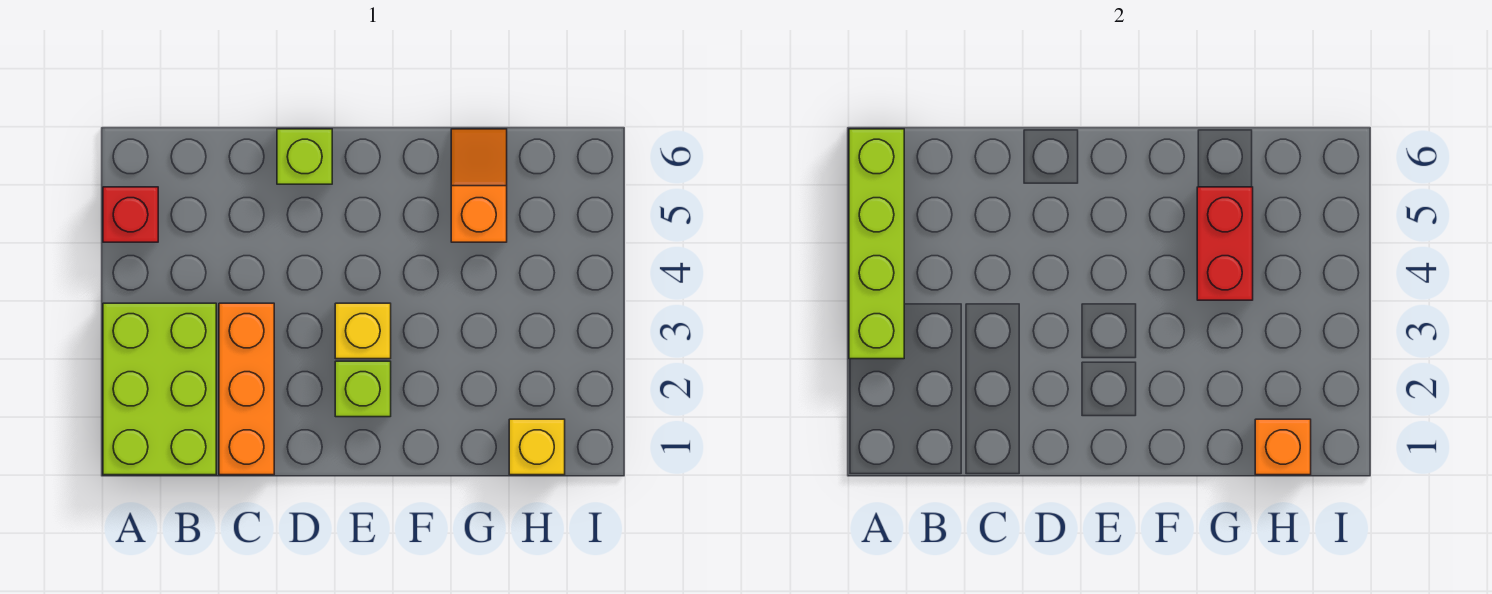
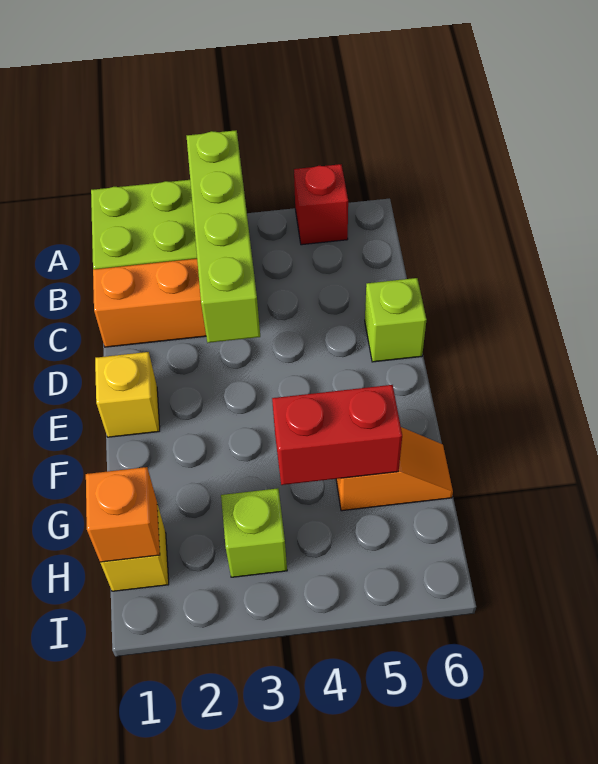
lime 1x4 brick [849,129,904,359] -> lime 1x4 brick turned to [187,130,260,343]
lime 1x1 brick [335,361,391,417] -> lime 1x1 brick moved to [221,488,287,577]
yellow 1x1 brick [335,303,391,359] -> yellow 1x1 brick moved to [95,352,160,437]

